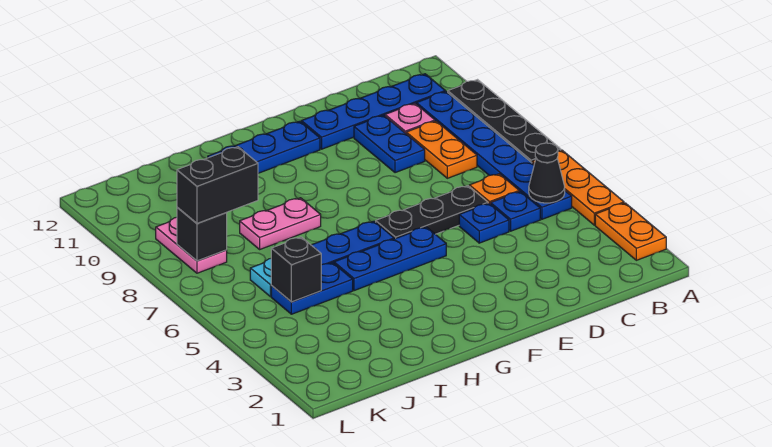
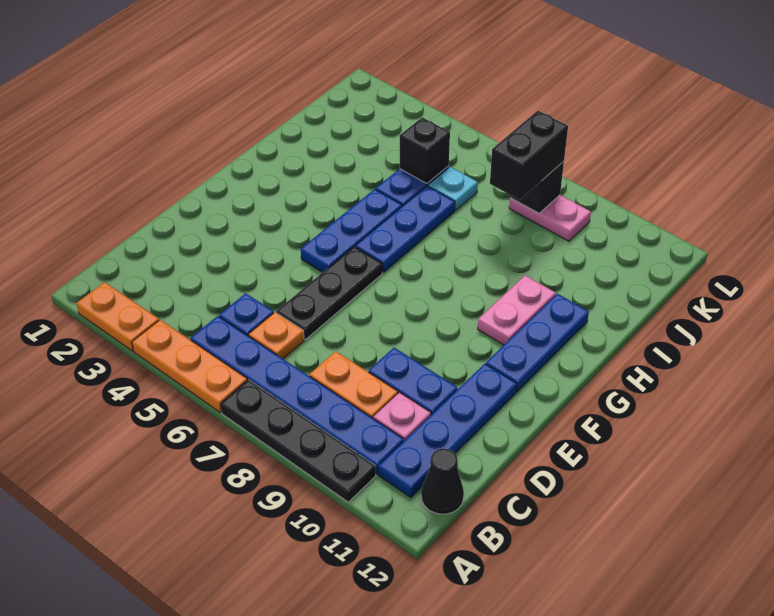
black 1x1 cone [529,143,565,203] -> black 1x1 cone moved to [421,449,464,514]
blue 1x1 plate [459,203,509,243] -> none
pink 1x2 plate [240,198,321,249] -> pink 1x2 plate moved to [478,275,556,345]

